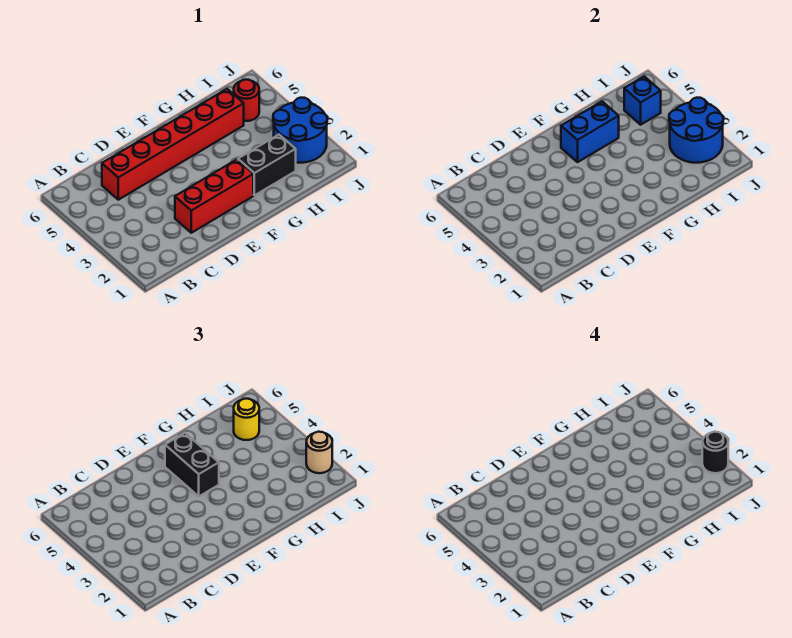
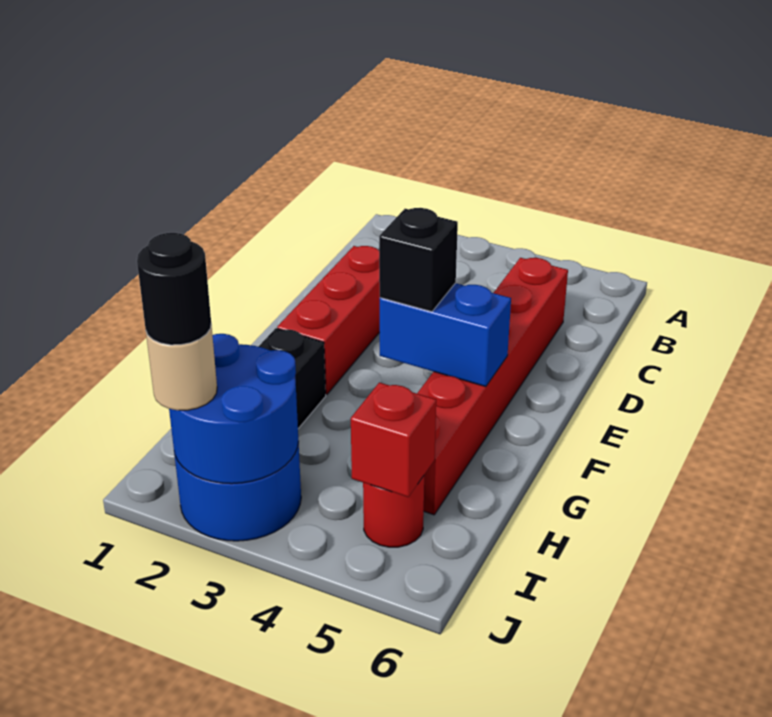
black 1x2 brick [165,433,219,496] -> black 1x1 brick [379,208,458,312]
blue 1x2 brick [561,102,619,162] -> blue 1x2 brick turned to [380,283,511,387]
blue 1x1 brick [624,76,661,125] -> red 1x1 brick [351,382,436,497]
yellow 1x1 round brick [234,399,259,440] -> none

